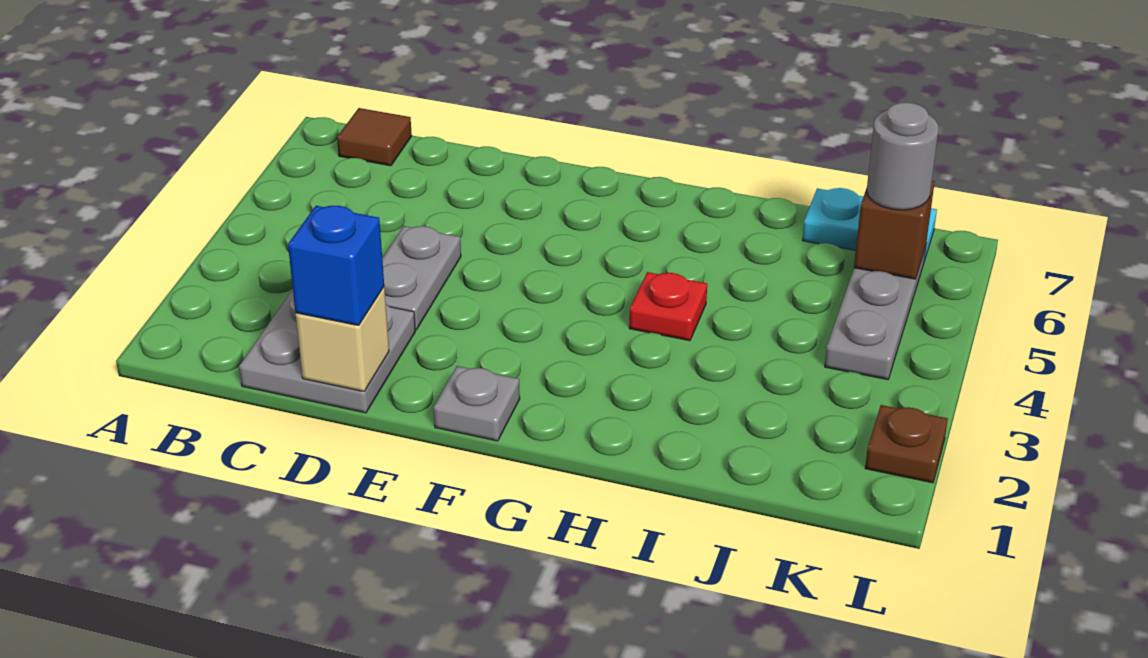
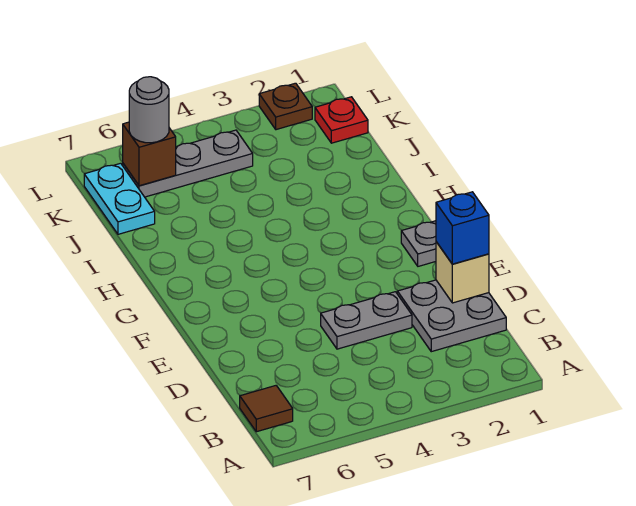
red 1x1 plate [629,272,707,341] -> red 1x1 plate moved to [315,97,368,143]

